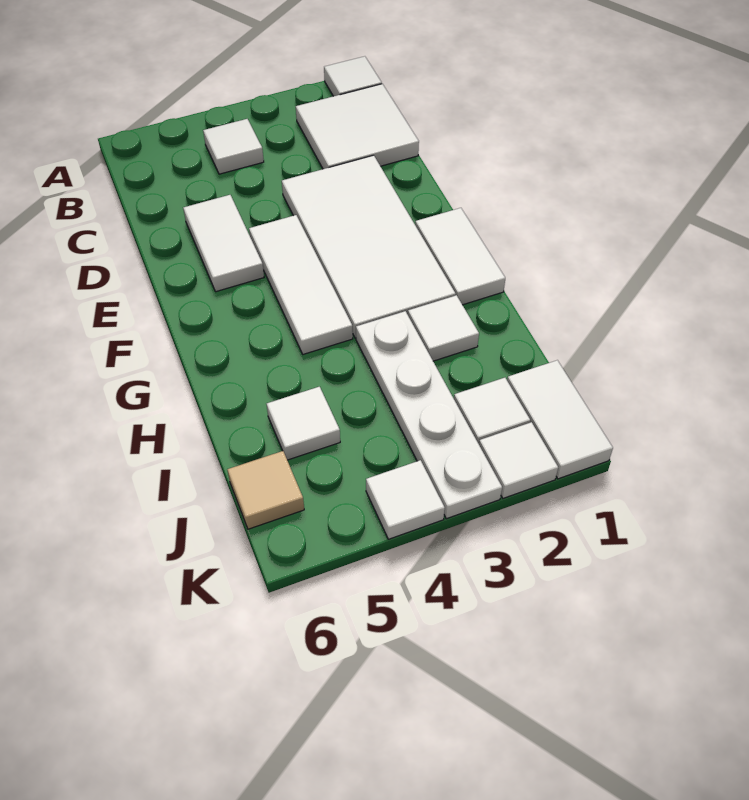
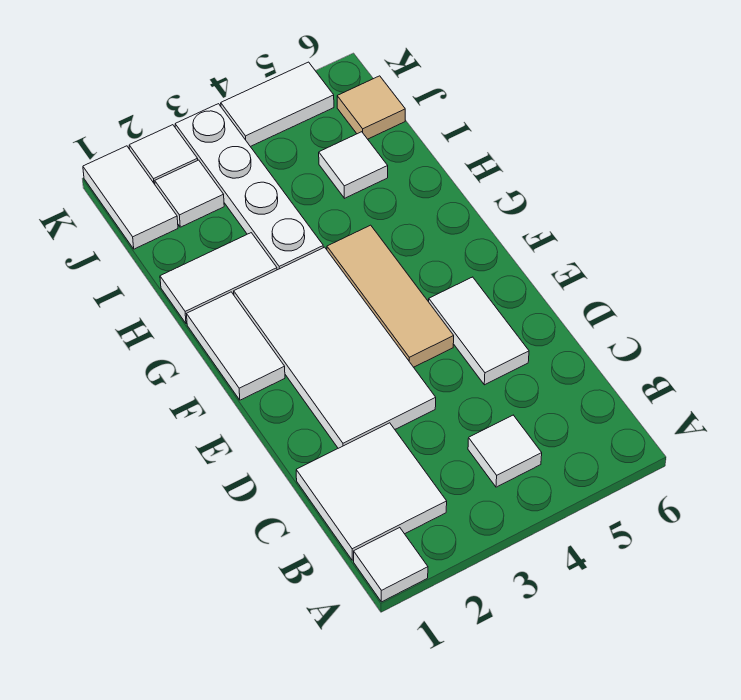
white 1x3 tile [249,215,353,354] -> tan 1x3 tile [327,225,454,367]
white 1x1 tile [408,295,479,361] -> white 1x2 tile [160,233,277,324]
white 1x1 tile [366,460,445,539] -> white 1x2 tile [221,62,334,147]

